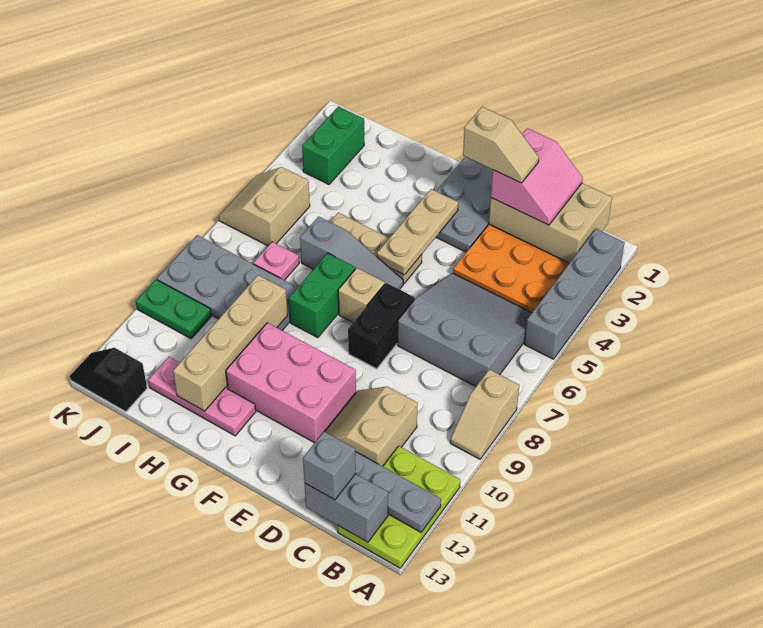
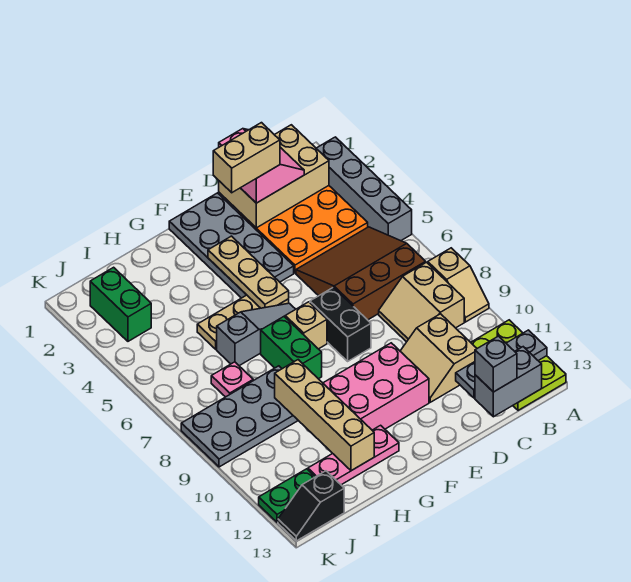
grey 3x3 slope [397,273,531,387] -> brown 3x3 slope [296,227,426,320]
tan 1x2 slope [463,107,539,183] -> tan 1x2 brick [213,123,280,193]
grey 2x3 plate [436,157,493,252] -> grey 2x4 plate [169,193,294,298]
tan 2x2 slope [219,167,310,246] -> tan 2x2 slope moved to [379,263,464,342]
green 1x2 plate [136,280,211,339] -> green 1x2 plate moved to [259,469,315,522]

